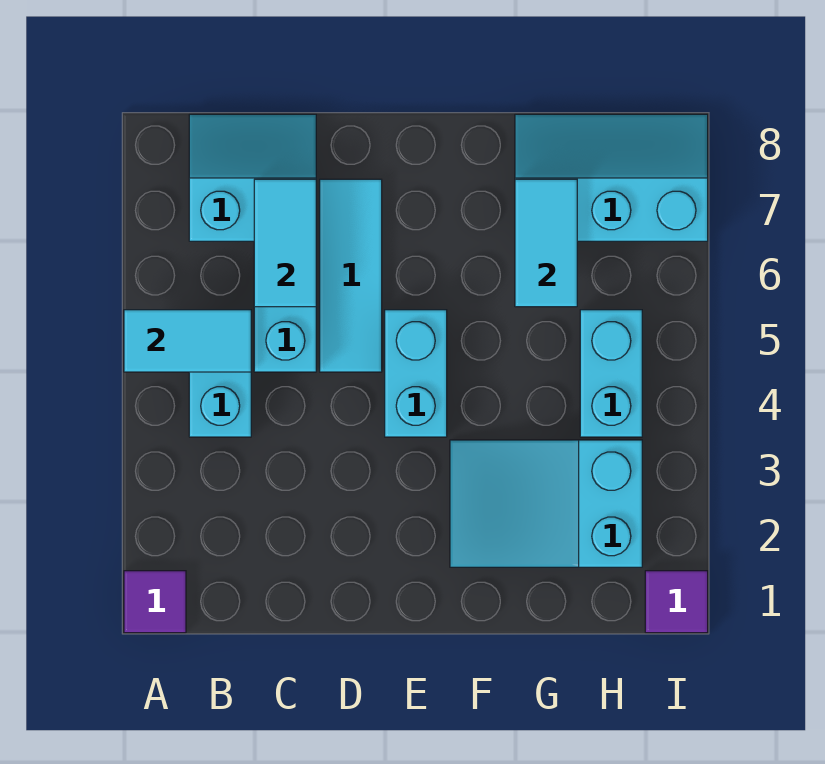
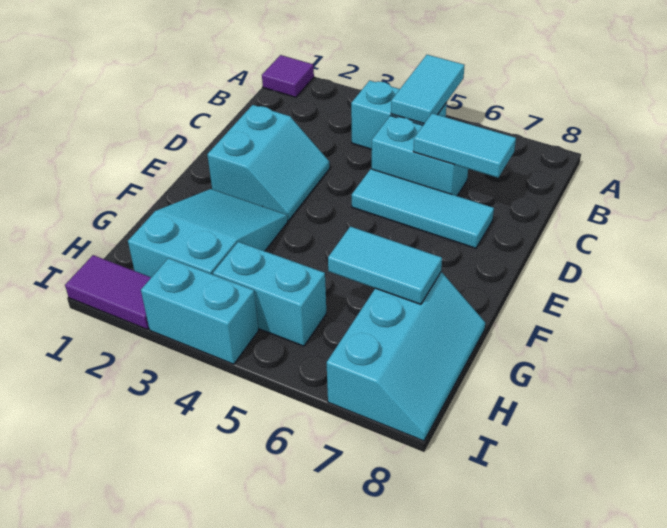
cyan 2x2 slope [189,114,316,241] -> cyan 2x2 slope moved to [207,105,330,221]
cyan 1x2 brick [385,310,447,437] -> cyan 1x2 brick moved to [141,258,259,364]
purple 1x1 tile [645,571,708,633] -> purple 1x2 tile [65,255,151,330]

